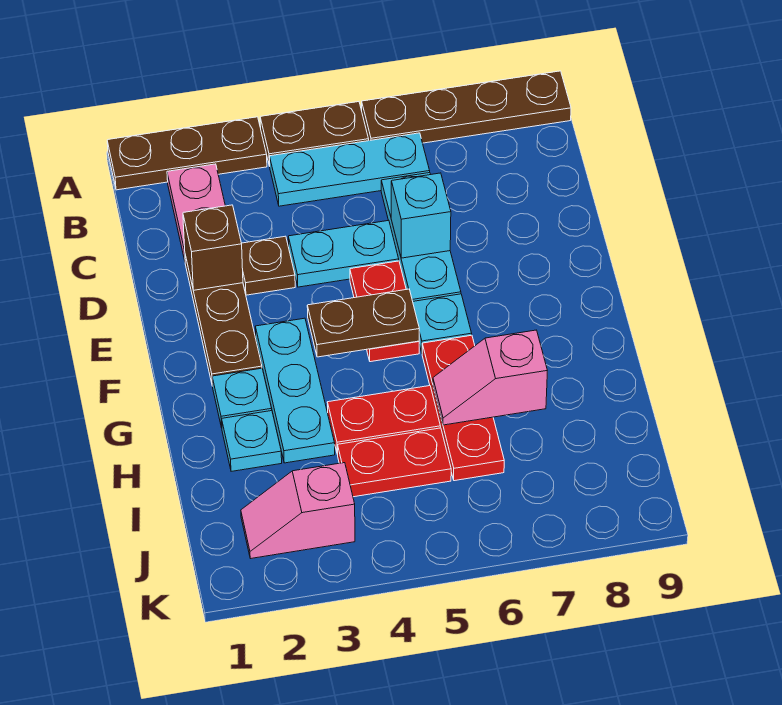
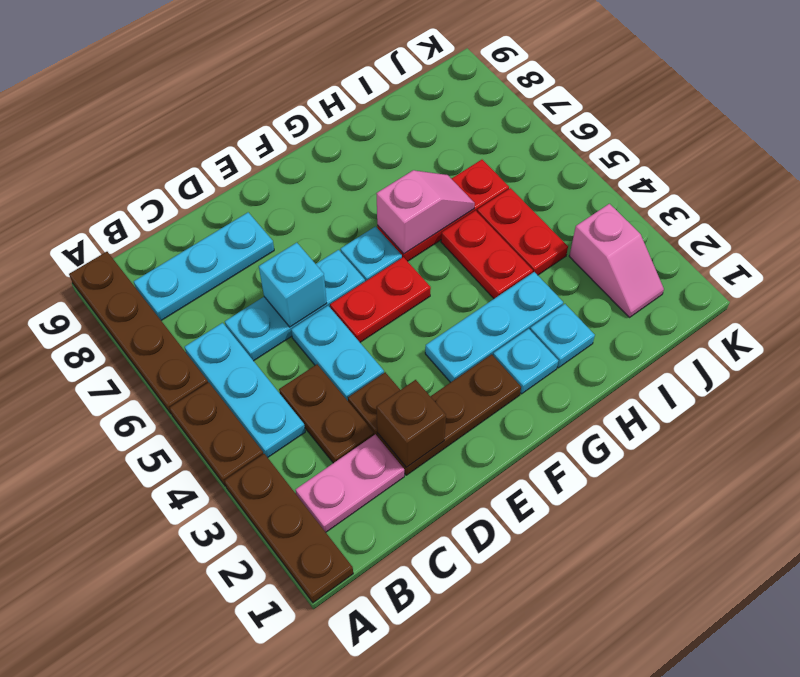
none -> cyan 1x3 plate [134,212,274,321]
brown 1x2 plate [307,289,419,357] -> brown 1x2 plate moved to [279,364,374,463]
pink 1x2 slope [433,330,547,425] -> pink 1x2 slope turned to [376,170,475,254]

